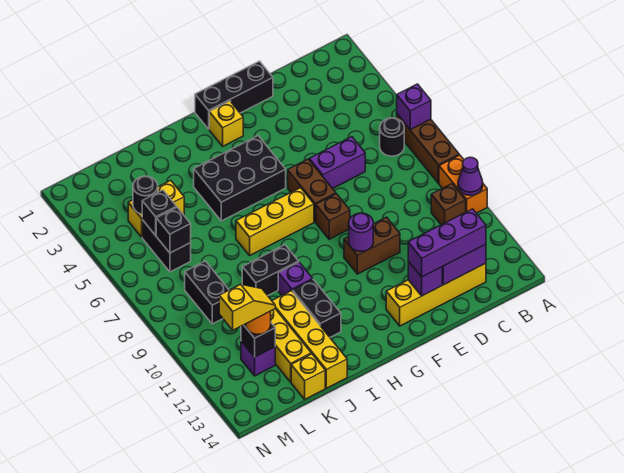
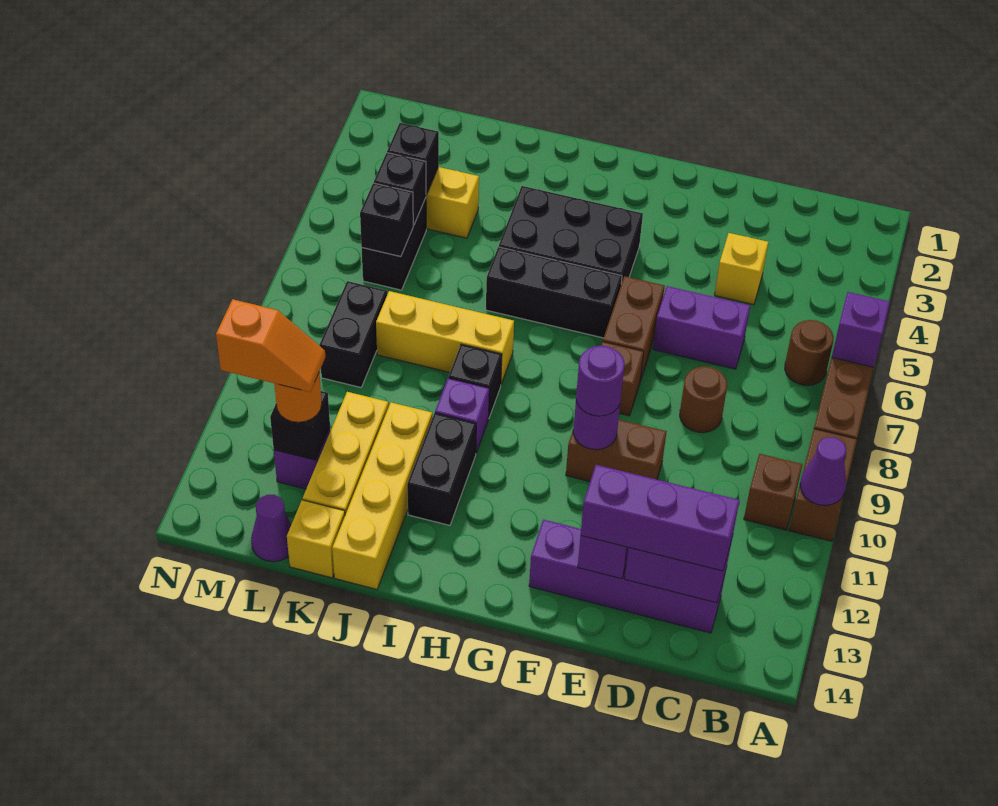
orange 1x2 brick [439,155,487,213] -> brown 1x2 brick [789,429,857,541]
black 1x1 round brick [380,118,404,156] -> brown 1x1 round brick [785,320,834,385]
yellow 1x4 brick [386,263,486,326] -> purple 1x4 brick [529,520,726,633]
none -> brown 1x1 round brick [680,366,727,433]
black 1x3 brick [195,61,273,129] -> black 1x3 brick moved to [486,247,622,338]
none -> purple 1x1 round brick [576,346,625,416]
yellow 1x1 brick [209,101,243,146] -> yellow 1x1 brick moved to [715,233,768,305]
yellow 1x3 brick [236,188,314,255] -> yellow 1x3 brick moved to [376,291,514,384]
black 1x2 brick [242,245,299,295] -> black 1x1 brick [448,344,502,419]
black 1x1 round brick [133,176,158,214] -> black 1x1 brick [387,123,439,195]
yellow 1x2 slope [219,284,275,330] -> orange 1x2 slope [216,299,325,392]
none -> purple 1x1 cone [251,495,291,562]

